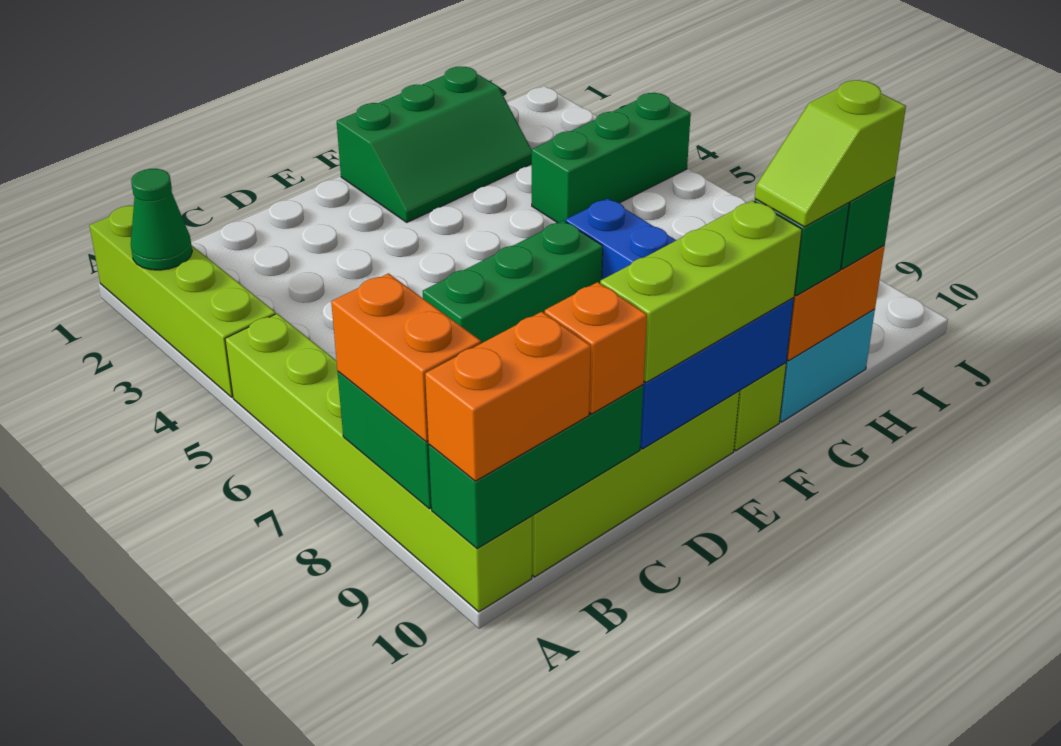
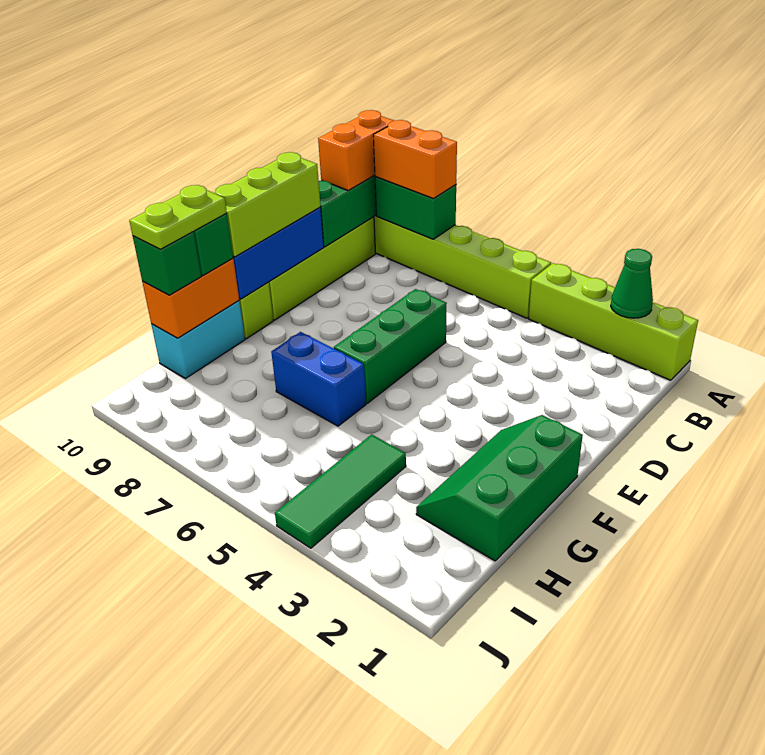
orange 1x1 brick [545,282,647,414] -> none
lime 1x2 slope [755,80,906,227] -> lime 1x2 plate [129,185,227,249]
green 1x3 brick [532,93,691,223] -> green 1x3 tile [275,434,406,548]

